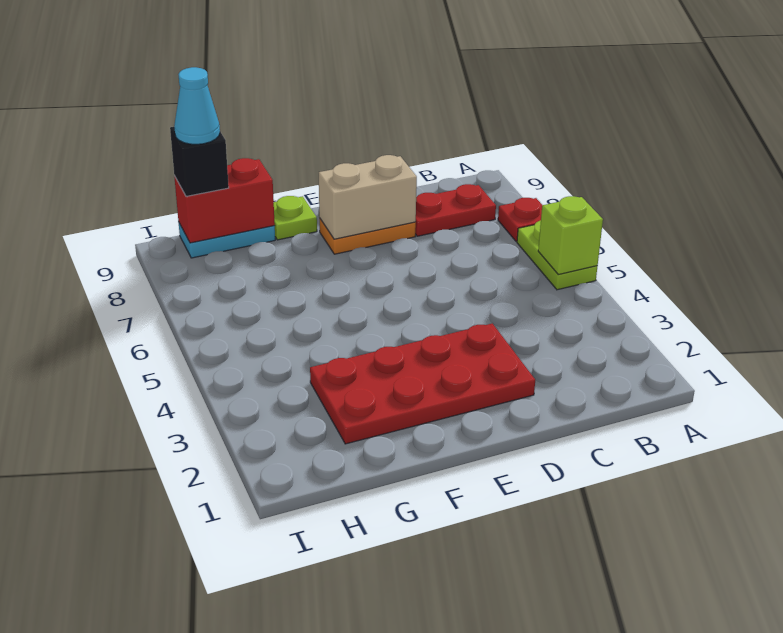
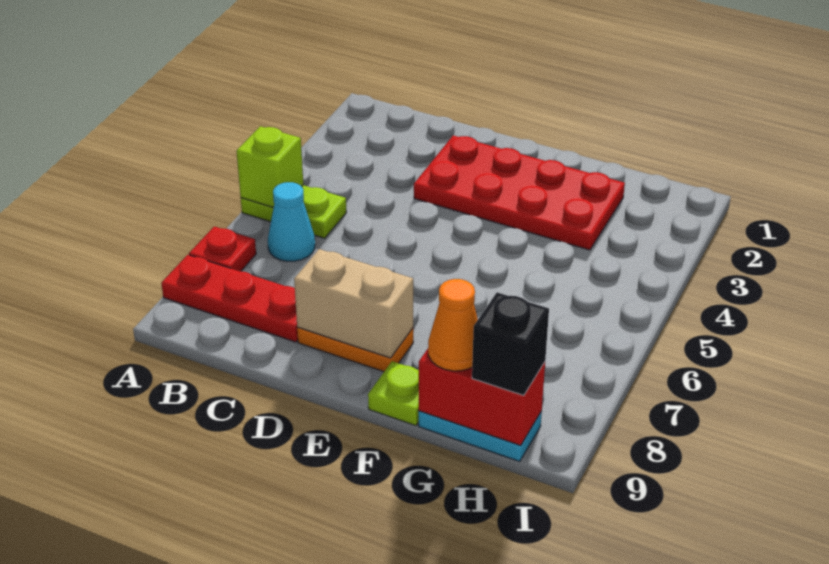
lime 1x2 plate [517,221,597,290] -> lime 1x2 plate turned to [241,185,346,238]
red 1x2 plate [415,184,496,236] -> red 1x3 plate [161,255,298,342]
none -> orange 1x1 cone [428,279,478,371]
cyan 1x1 cone [174,67,220,144] -> cyan 1x1 cone moved to [268,182,315,261]

